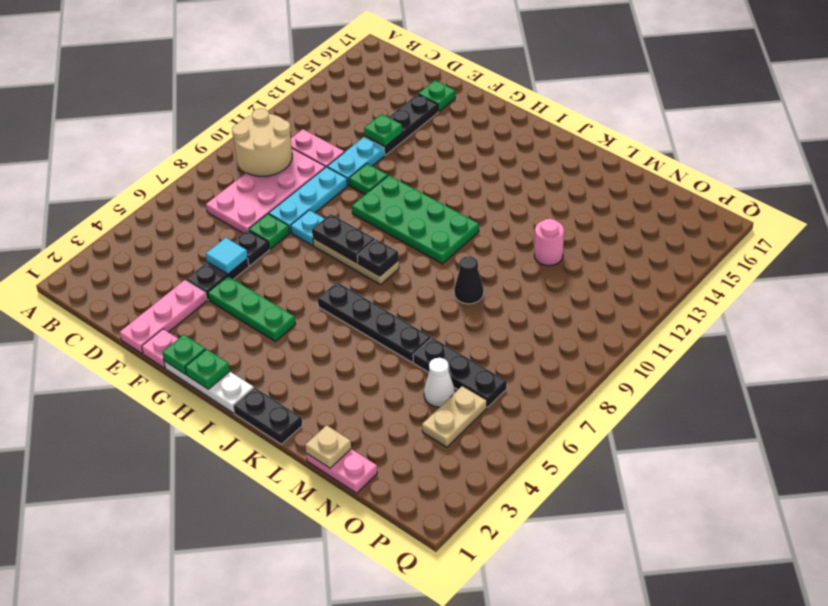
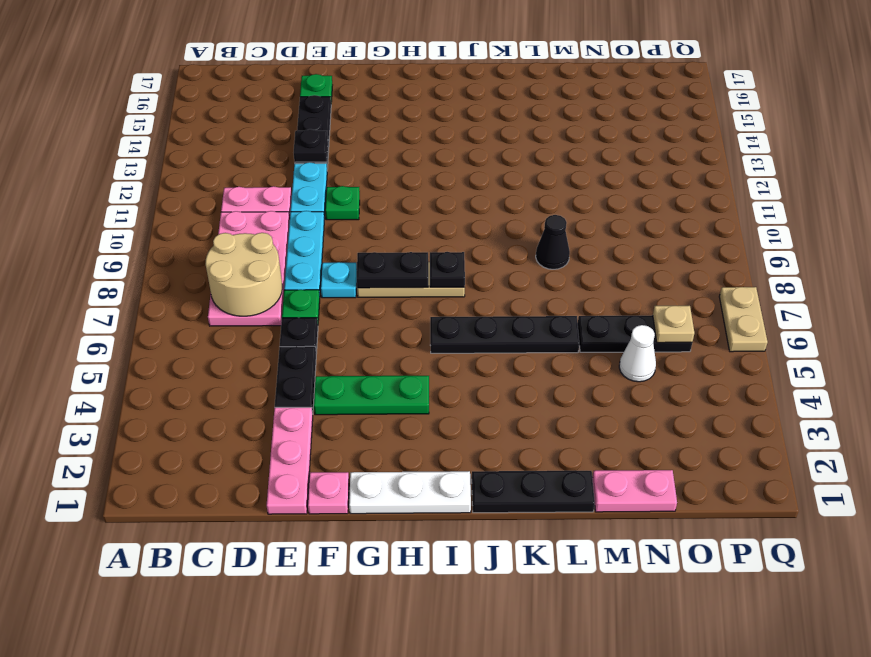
tan 2x2 round brick [232,108,292,176] -> tan 2x2 round brick moved to [205,233,282,316]
cyan 1x1 tile [206,238,248,274] -> none
green 1x1 plate [364,114,402,147] -> black 1x1 plate [294,129,328,162]
green 1x1 plate [162,335,206,374] -> none
green 2x4 plate [352,175,479,264] -> none
green 1x1 plate [185,349,230,389] -> none
black 1x2 plate [233,387,302,444] -> black 1x3 plate [472,471,595,513]
tan 1x1 plate [305,425,351,468] -> tan 1x1 plate moved to [653,306,694,343]
pink 1x1 round brick [534,219,564,266] -> none
tan 1x2 plate [422,386,487,447] -> tan 1x2 plate moved to [719,287,768,352]

